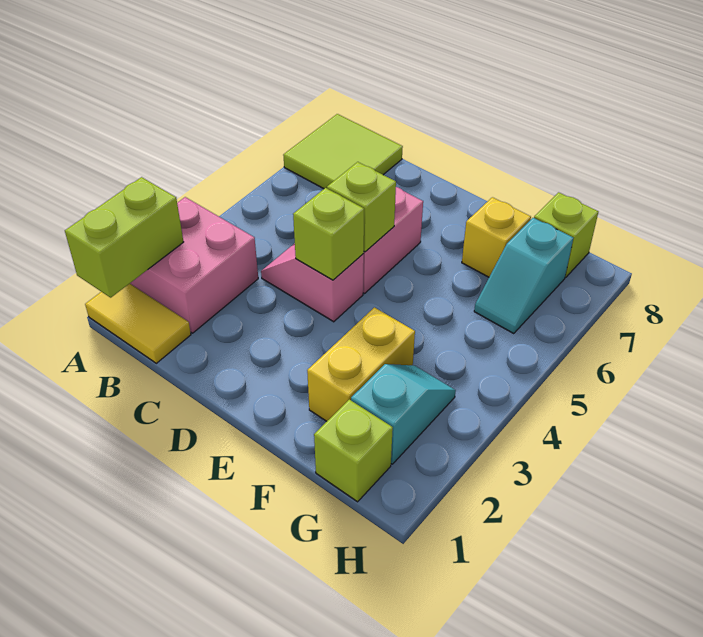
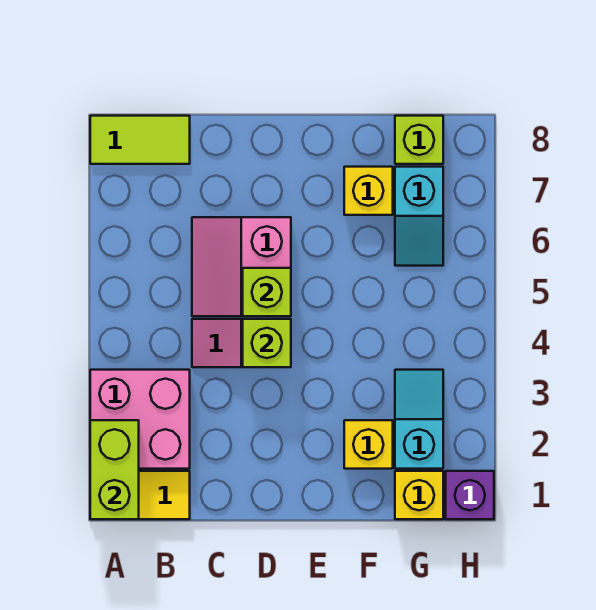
lime 2x2 tile [283,114,403,189] -> lime 1x2 tile [90,116,190,164]
yellow 1x2 brick [307,307,415,421] -> yellow 1x1 brick [344,420,393,469]
lime 1x1 brick [314,400,393,502] -> yellow 1x1 brick [395,471,443,519]
none -> purple 1x1 brick [446,471,494,519]

